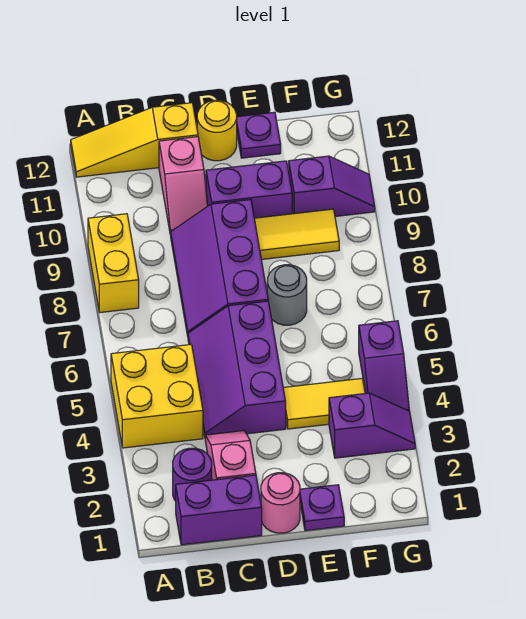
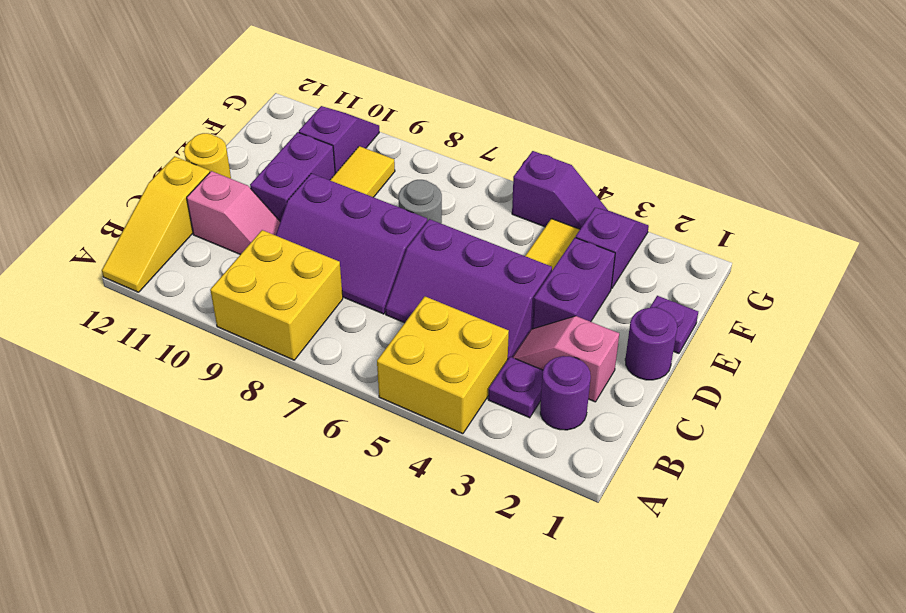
yellow 1x2 brick [88,214,139,312] -> yellow 2x2 brick [210,230,343,360]
purple 1x2 brick [176,475,262,545] -> purple 1x2 brick moved to [532,238,615,329]
pink 1x1 round brick [261,473,300,533] -> purple 1x1 round brick [625,307,677,380]
purple 1x1 plate [237,112,281,158] -> purple 1x1 plate moved to [488,357,543,418]

